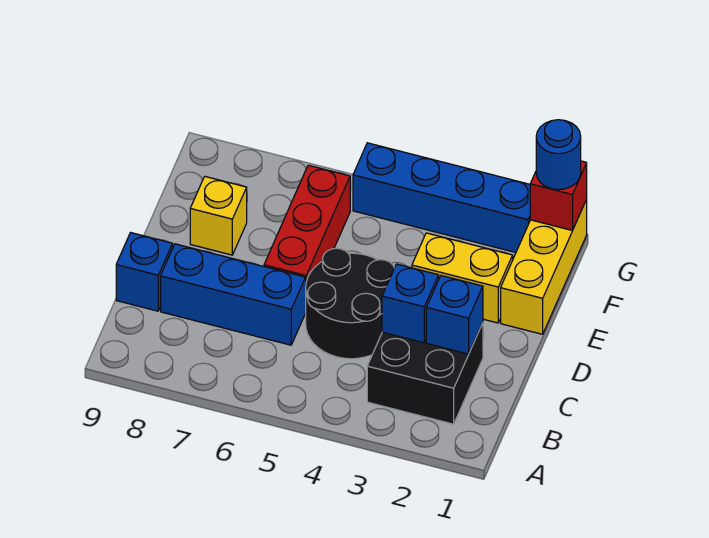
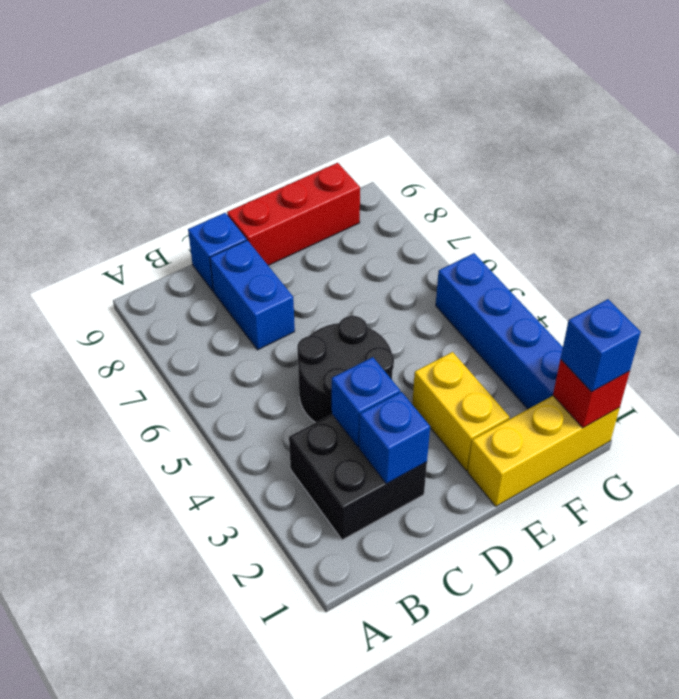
blue 1x3 brick [161,244,306,345] -> blue 1x2 brick [210,240,295,350]
red 1x3 brick [264,165,350,281] -> red 1x3 brick moved to [227,163,360,265]
yellow 1x1 brick [190,177,247,255] -> none
blue 1x1 round brick [536,120,581,190] -> blue 1x1 brick [561,299,641,392]

